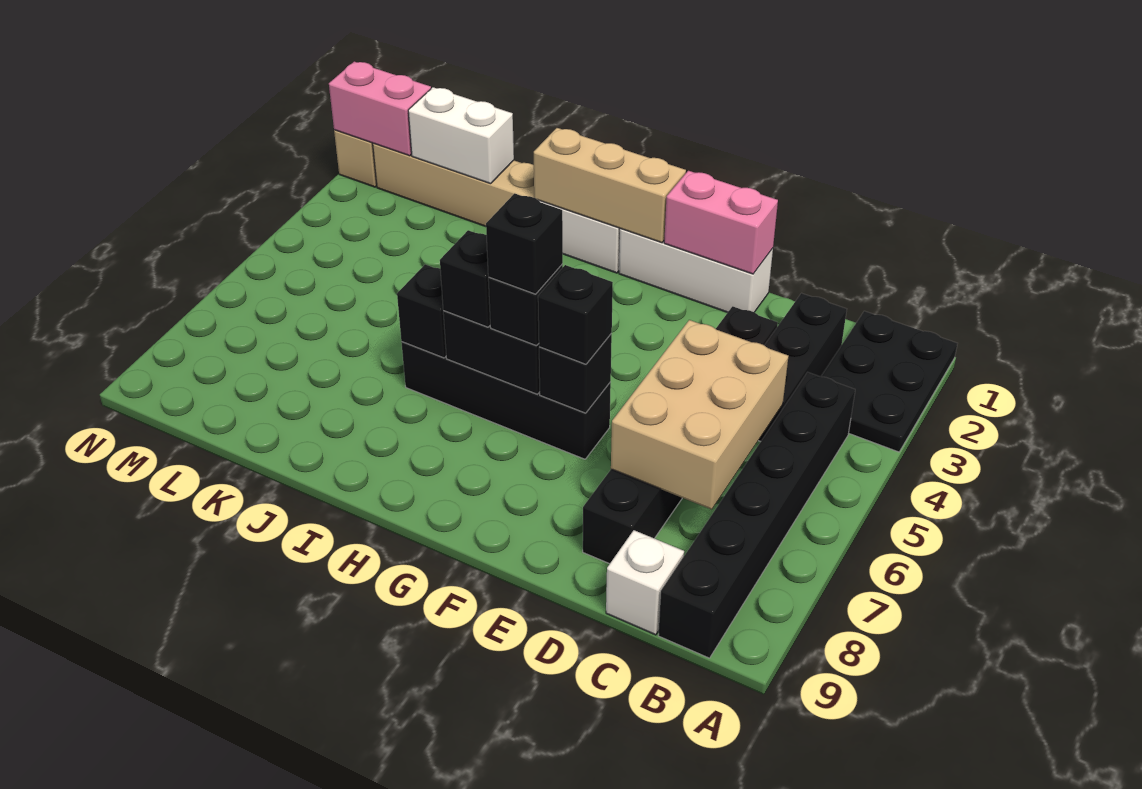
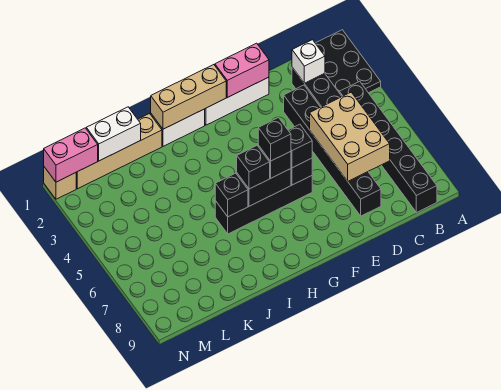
white 1x1 brick [606,530,684,635] -> white 1x1 brick moved to [292,40,325,83]

